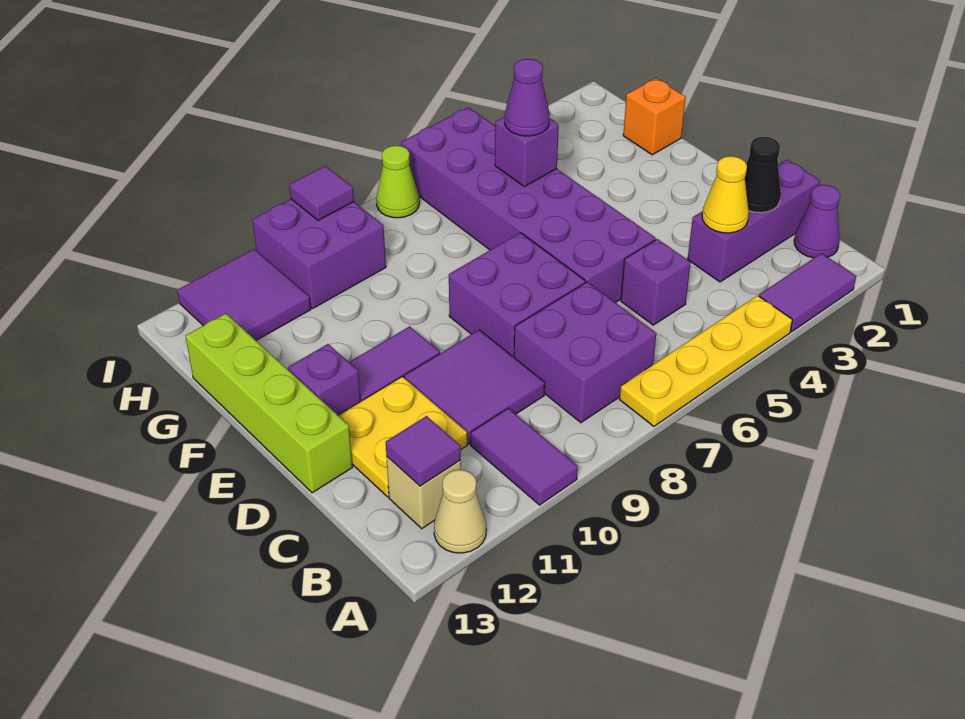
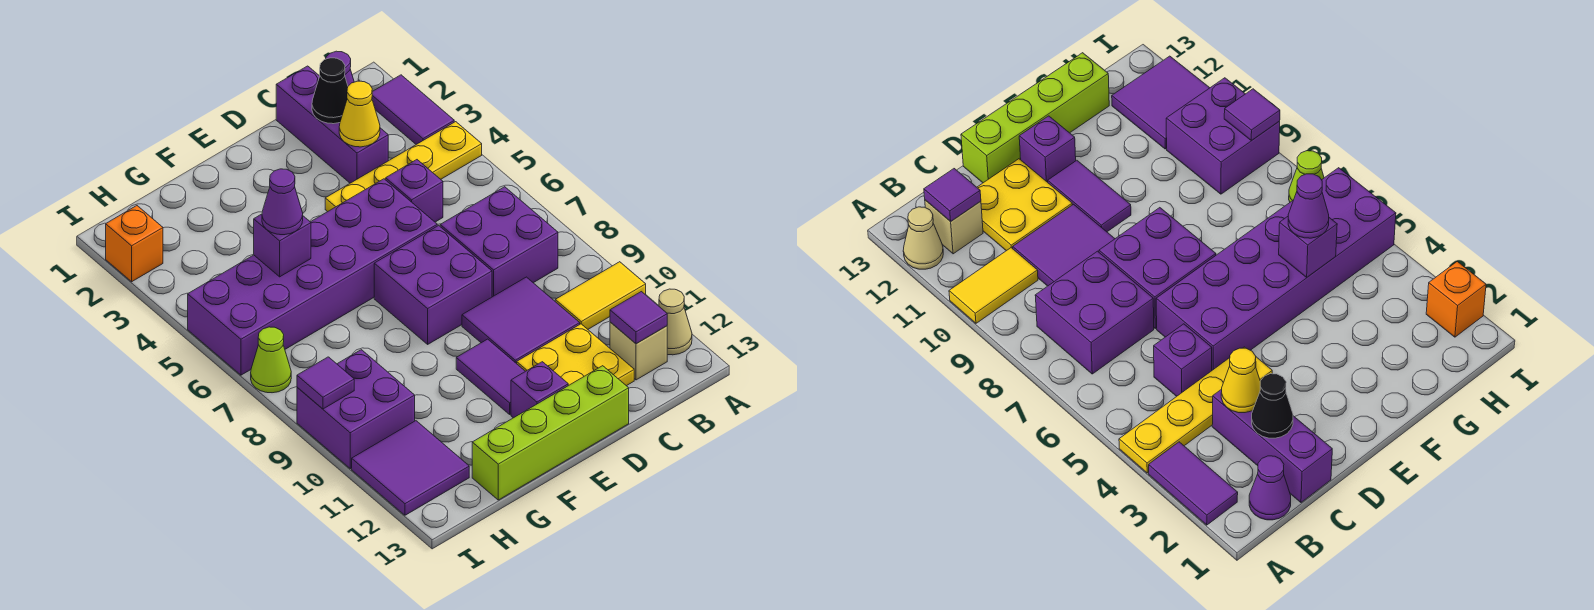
yellow 1x4 plate [620,295,792,426] -> yellow 1x4 plate turned to [325,122,482,212]
purple 1x2 tile [471,408,578,505] -> yellow 1x2 tile [555,262,646,329]
orange 1x1 brick [623,78,686,155] -> orange 1x1 brick moved to [106,206,163,282]

